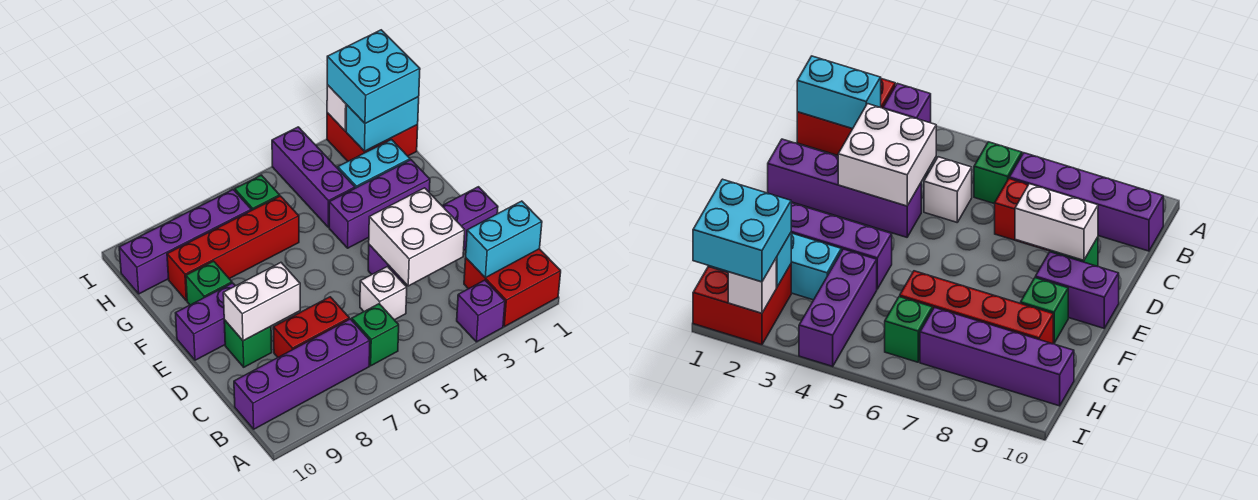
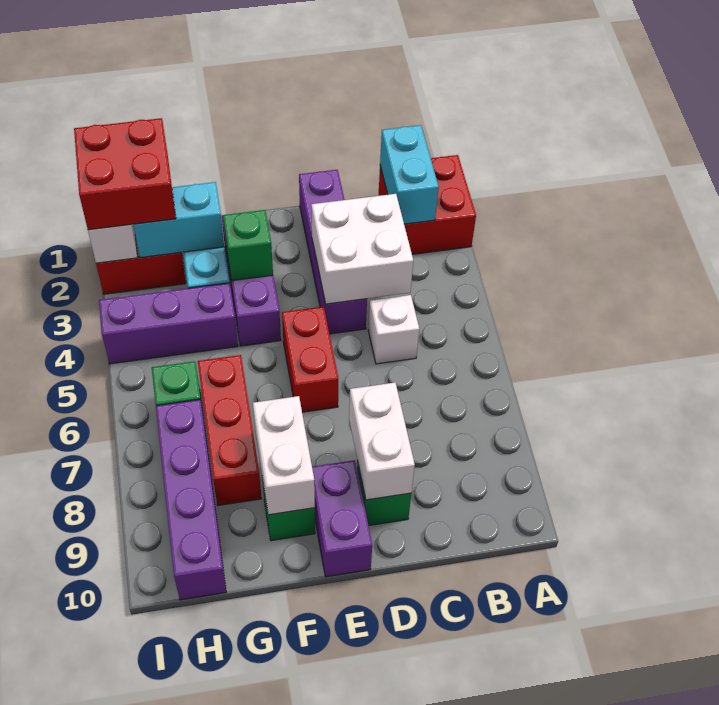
purple 1x1 brick [457,280,505,342] -> none
green 1x1 brick [352,304,399,366] -> green 1x1 brick moved to [223,210,273,281]
purple 1x4 brick [234,319,370,429] -> none
red 1x2 brick [273,297,349,357] -> red 1x2 brick moved to [282,306,338,412]
none -> white 1x2 brick [253,396,315,515]
red 1x4 brick [167,196,299,301] -> red 1x3 brick [198,355,262,506]
cyan 1x2 brick [346,97,419,151] -> cyan 1x2 brick turned to [133,182,224,258]
cyan 2x2 brick [327,30,420,123] -> red 2x2 brick [74,118,176,230]

